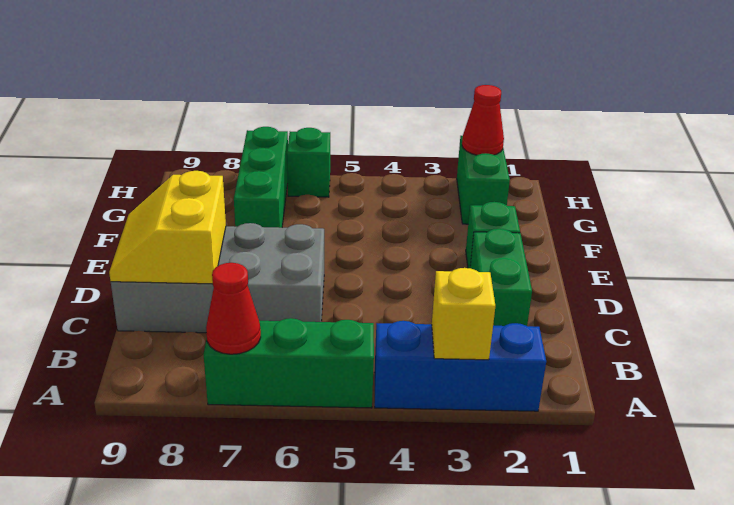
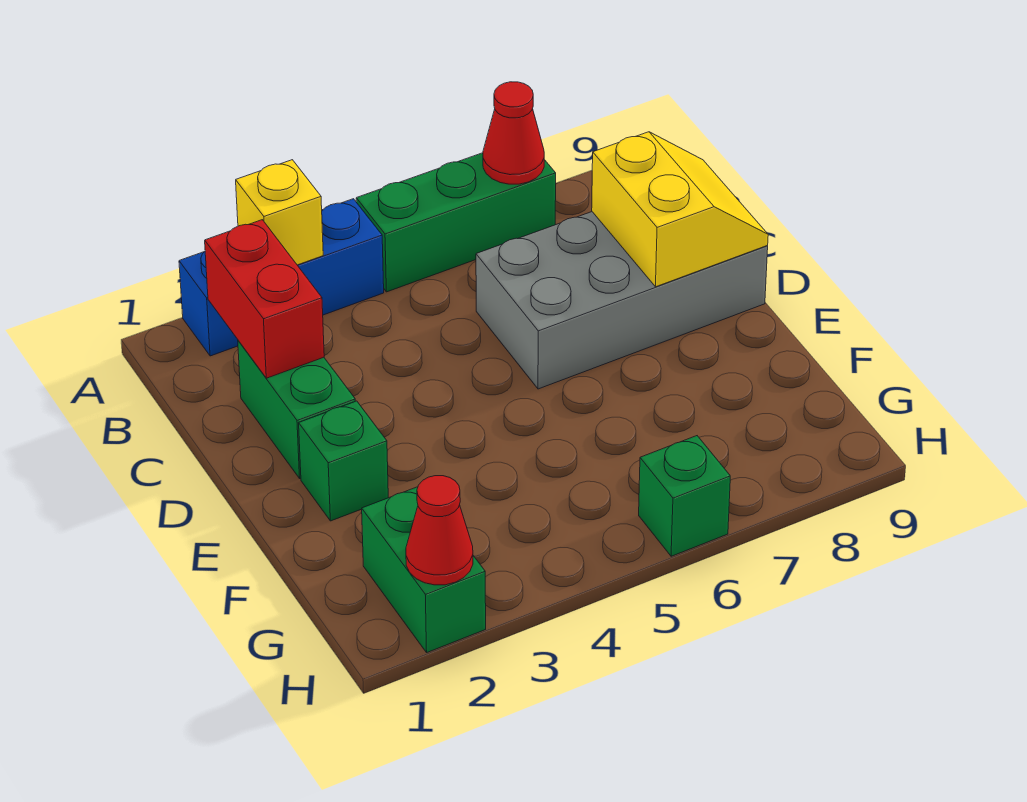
none -> red 1x2 brick [205,220,324,378]
green 1x3 brick [234,127,288,228] -> none

